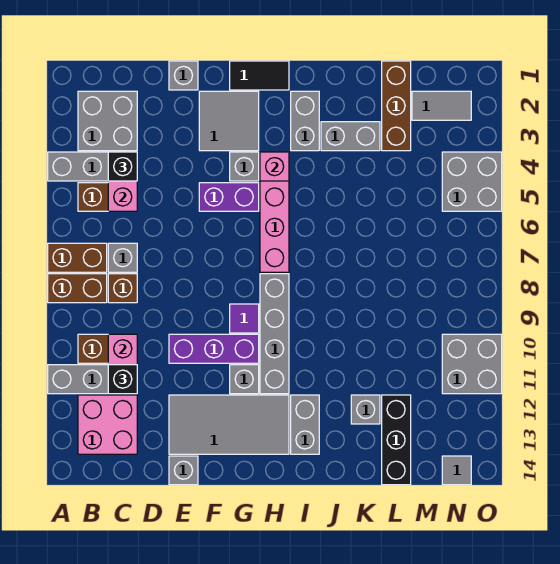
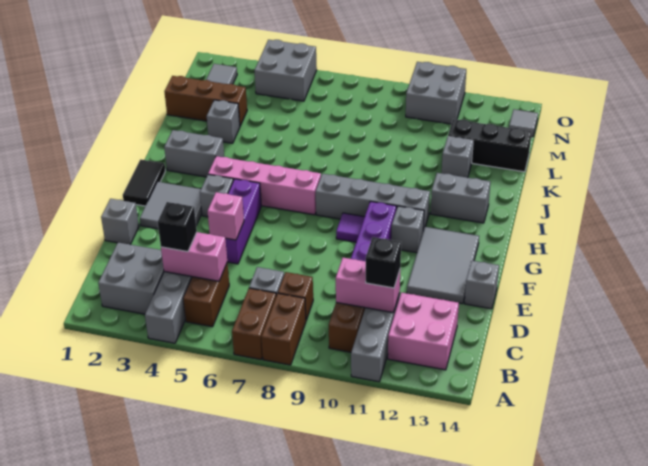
grey 2x4 tile [169,395,289,454] -> grey 2x3 tile [407,227,479,304]
purple 1x2 brick [199,183,259,211] -> purple 1x3 brick [225,179,261,264]
pink 1x1 brick [260,152,289,181] -> pink 1x1 brick moved to [208,192,244,240]
grey 1x2 brick [321,122,380,151] -> grey 1x1 brick [207,100,240,143]

